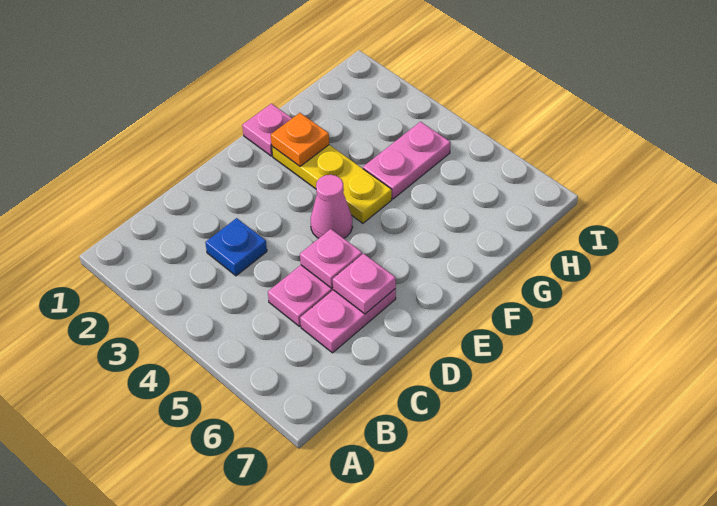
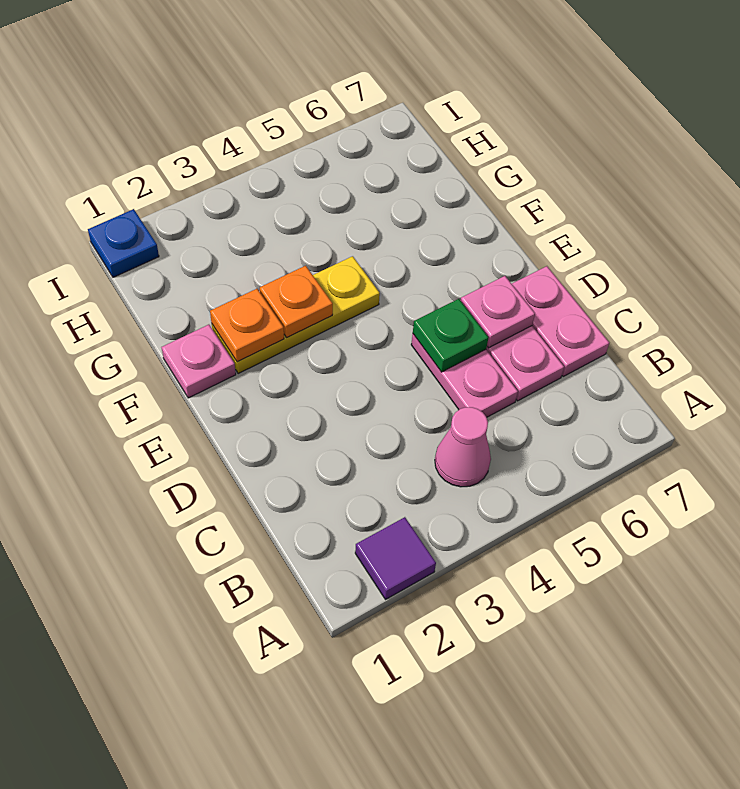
none -> purple 1x1 tile [355,517,436,599]
blue 1x1 plate [205,218,267,276] -> blue 1x1 plate moved to [88,209,159,277]
pink 1x1 plate [300,229,362,288] -> green 1x1 plate [413,299,488,372]
pink 1x1 cone [311,175,353,238] -> pink 1x1 cone moved to [435,407,491,487]
none -> orange 1x1 plate [260,266,333,338]
pink 1x2 plate [363,122,451,199] -> pink 1x2 plate moved to [512,266,609,376]

